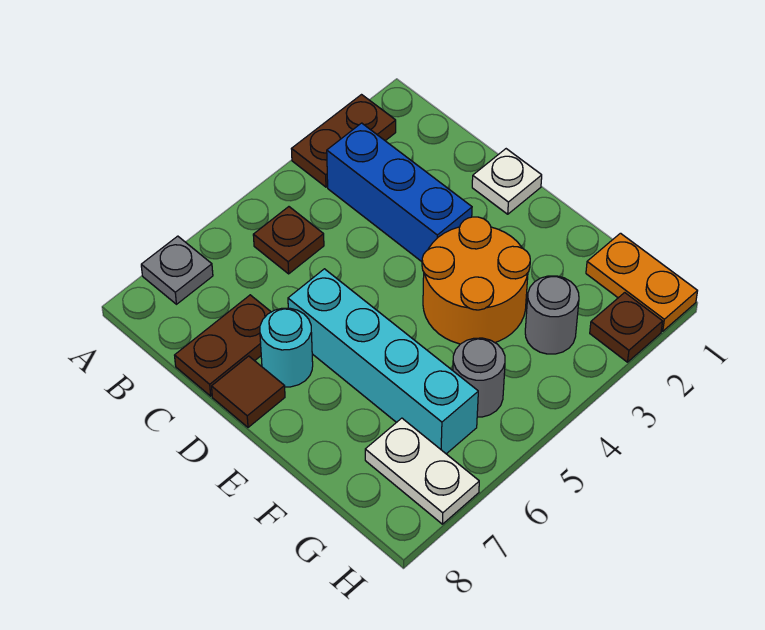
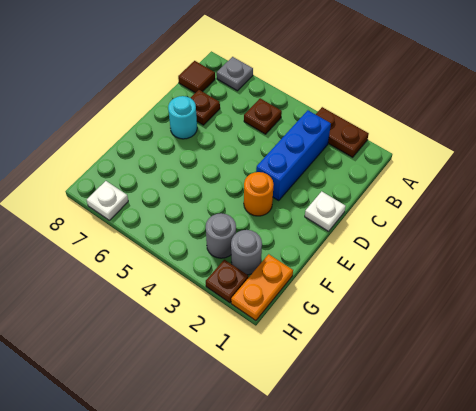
brown 1x2 plate [175,295,271,396] -> brown 1x1 plate [191,90,220,125]
cyan 1x4 brick [288,269,478,454] -> none
brown 1x1 tile [212,356,285,427] -> brown 1x1 tile moved to [178,61,215,93]
orange 2x2 round brick [422,217,530,344] -> orange 1x1 round brick [244,172,274,216]
grey 1x1 round brick [453,338,505,417] -> grey 1x1 round brick moved to [231,230,262,275]
white 1x2 plate [365,418,479,524] -> white 1x1 plate [87,181,128,220]

